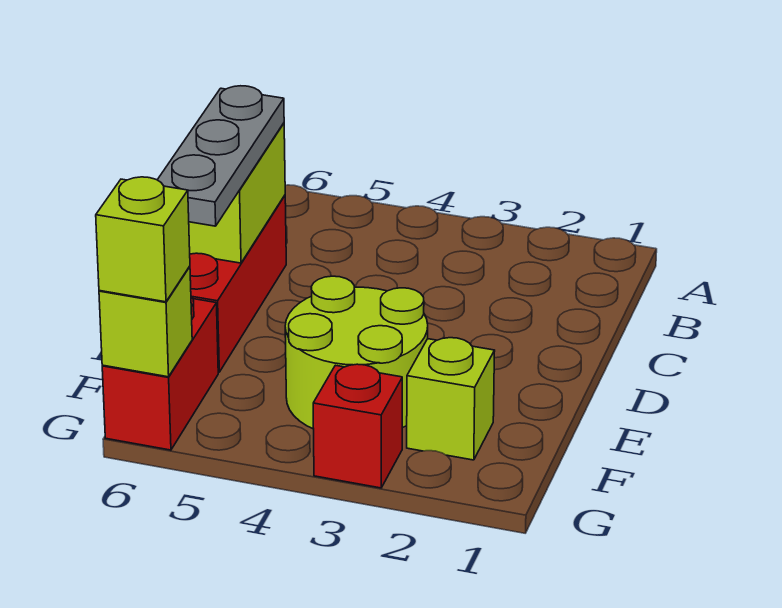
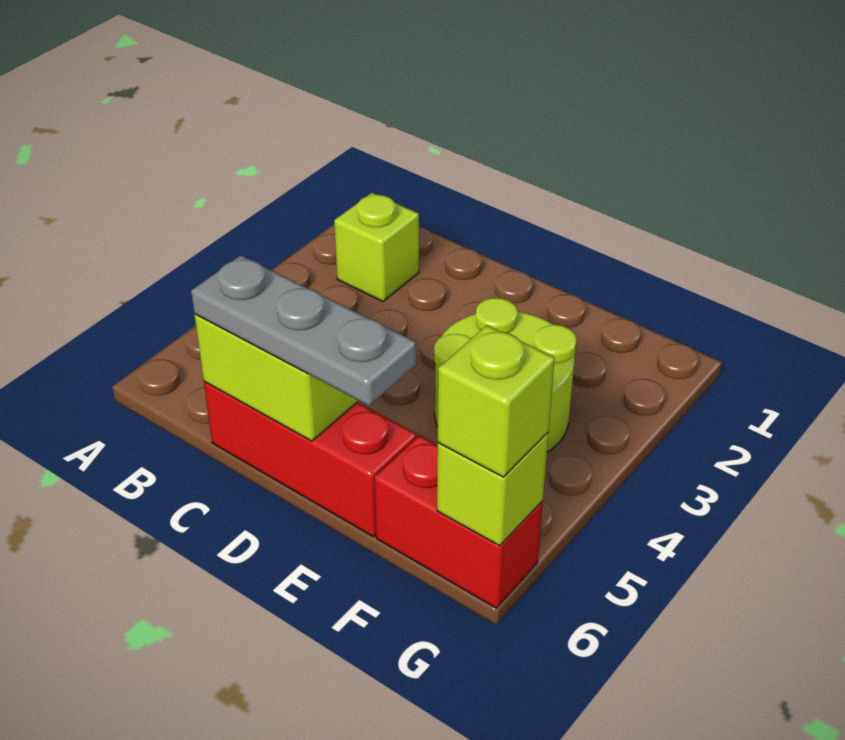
lime 1x1 brick [407,338,495,460] -> lime 1x1 brick moved to [334,193,419,301]
red 1x1 brick [313,364,402,488] -> none

